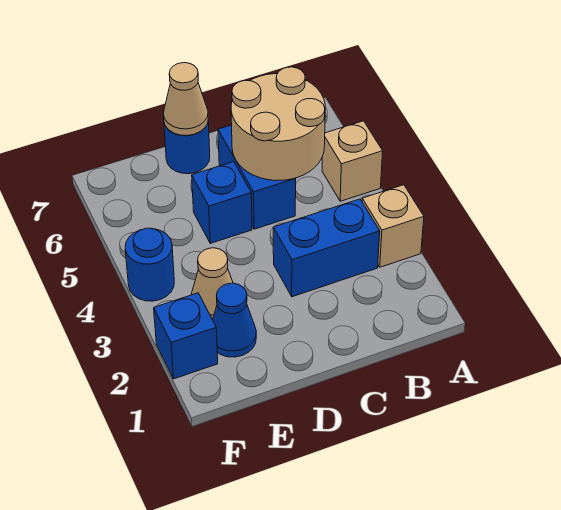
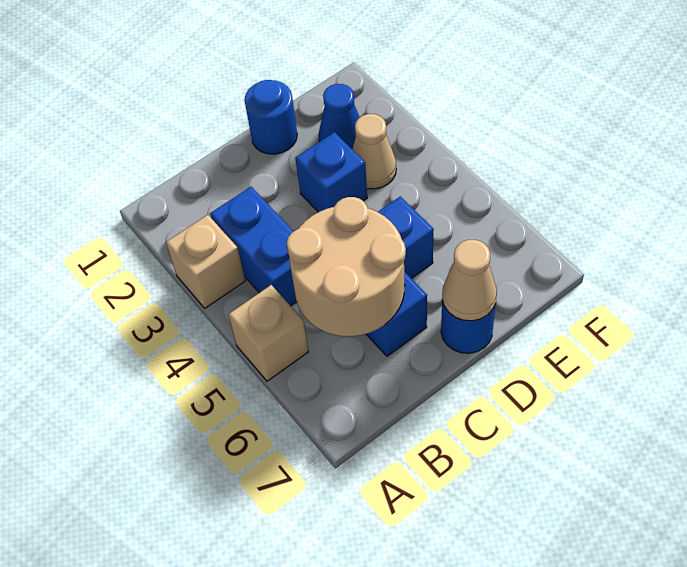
blue 1x2 brick [273,199,380,297] -> blue 1x2 brick turned to [210,187,297,306]
blue 1x1 brick [154,293,218,379] -> blue 1x1 brick moved to [295,132,367,212]
blue 1x1 round brick [125,228,174,301] -> blue 1x1 round brick moved to [244,80,297,154]

